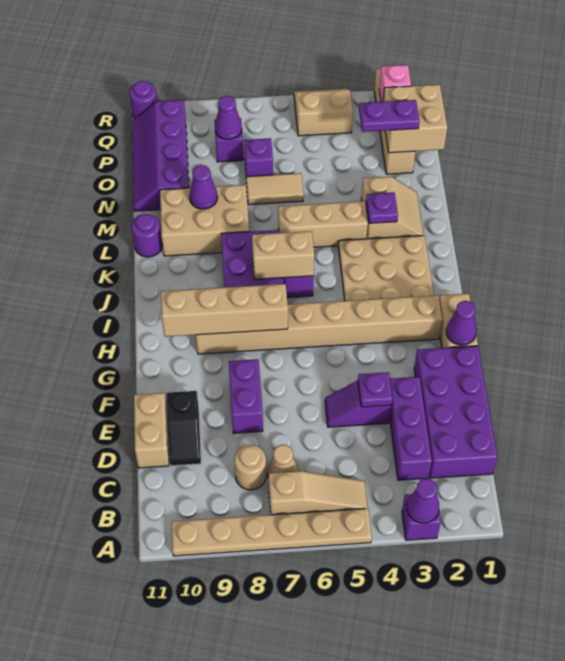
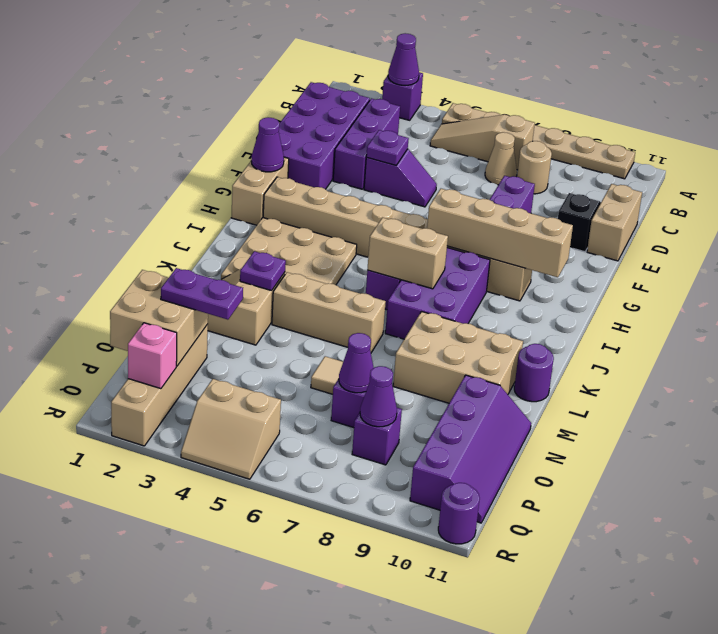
purple 1x1 cone [189,165,218,209] -> purple 1x1 cone moved to [339,333,374,393]

